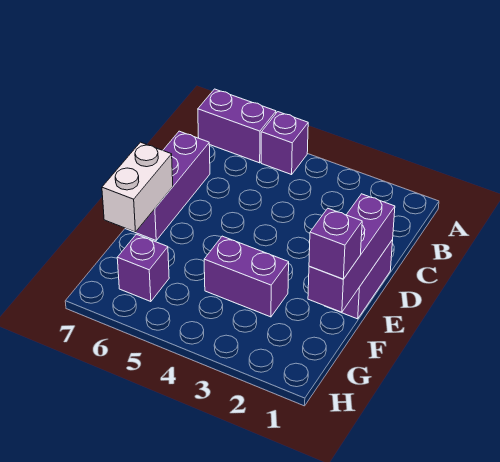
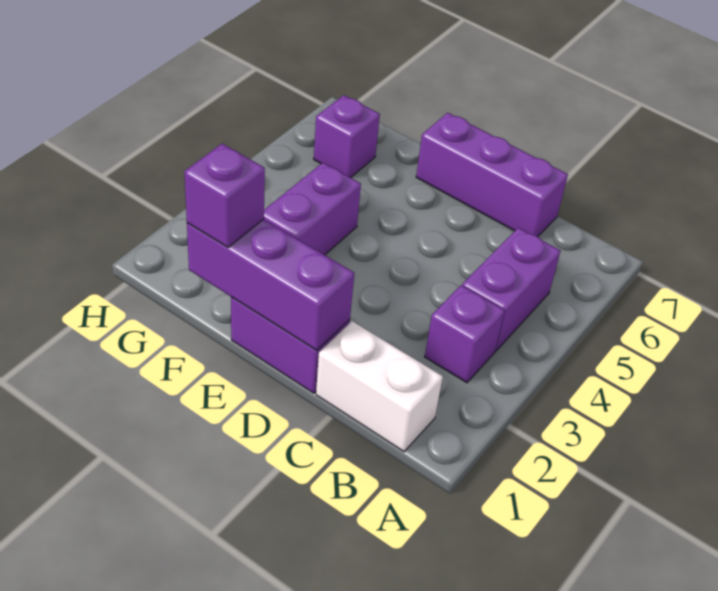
purple 1x1 brick [261,112,308,175] -> purple 1x1 brick moved to [425,285,505,383]
purple 1x2 brick [198,89,276,163] -> purple 1x2 brick moved to [462,228,560,351]
white 1x2 brick [102,142,173,232] -> white 1x2 brick moved to [316,321,443,452]

